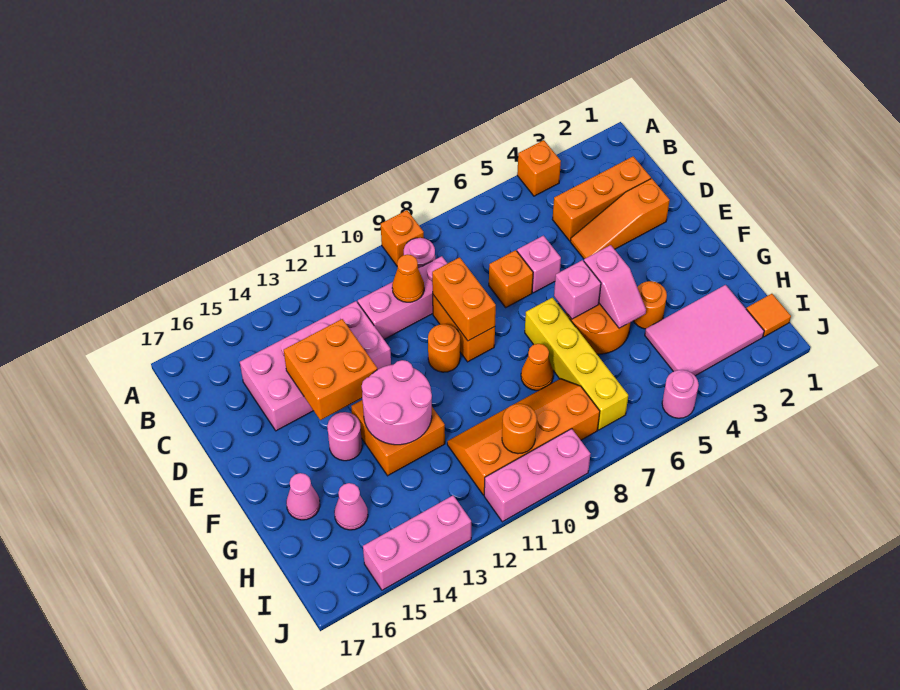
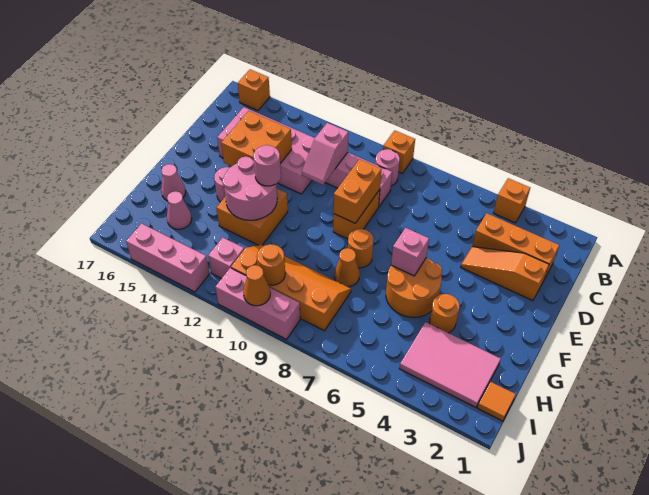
orange 1x1 cone [392,254,424,302] -> orange 1x1 cone moved to [243,265,270,306]
pink 1x1 brick [517,236,561,293] -> pink 1x1 brick moved to [208,238,244,279]
orange 1x1 brick [489,250,533,307] -> orange 1x1 brick moved to [238,69,270,110]
orange 1x1 round brick [428,324,460,372] -> orange 1x1 round brick moved to [348,229,374,268]
pink 1x2 slope [584,245,646,328] -> pink 1x2 slope moved to [302,123,348,185]
yellow 1x4 brick [525,298,628,430] -> none
pink 1x1 round brick [662,370,699,418] -> pink 1x1 round brick moved to [253,145,281,186]

